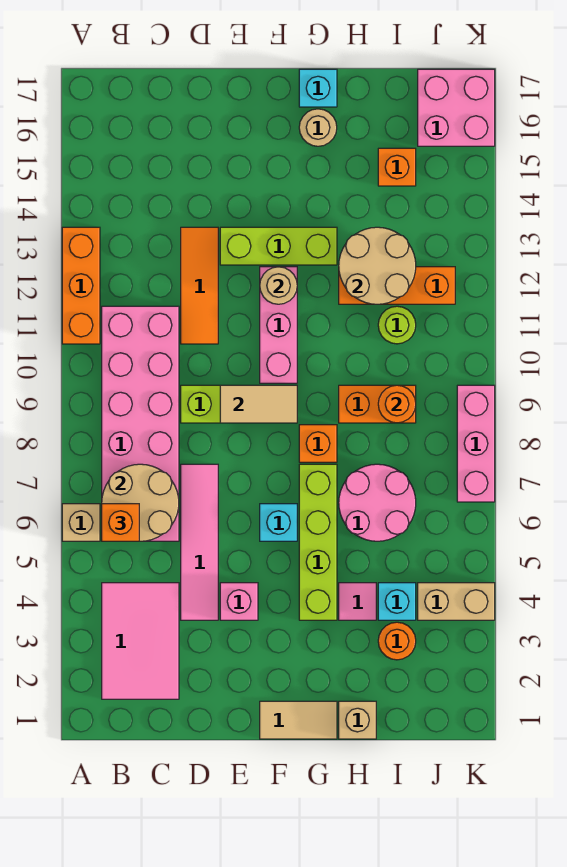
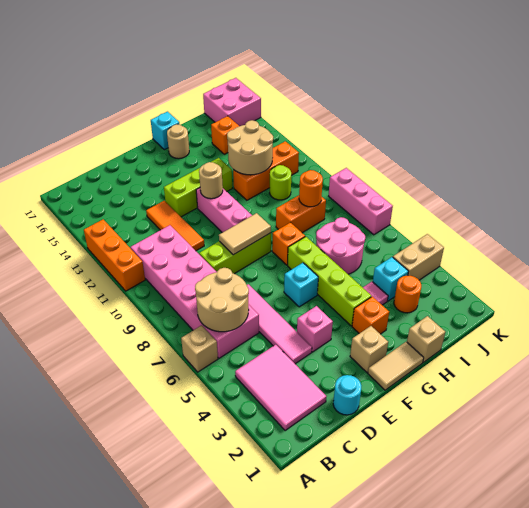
orange 1x1 brick [102,504,139,541] -> orange 1x1 brick moved to [352,297,389,334]
none -> cyan 1x1 round brick [333,375,361,415]
none -> tan 1x1 brick [350,326,388,372]

